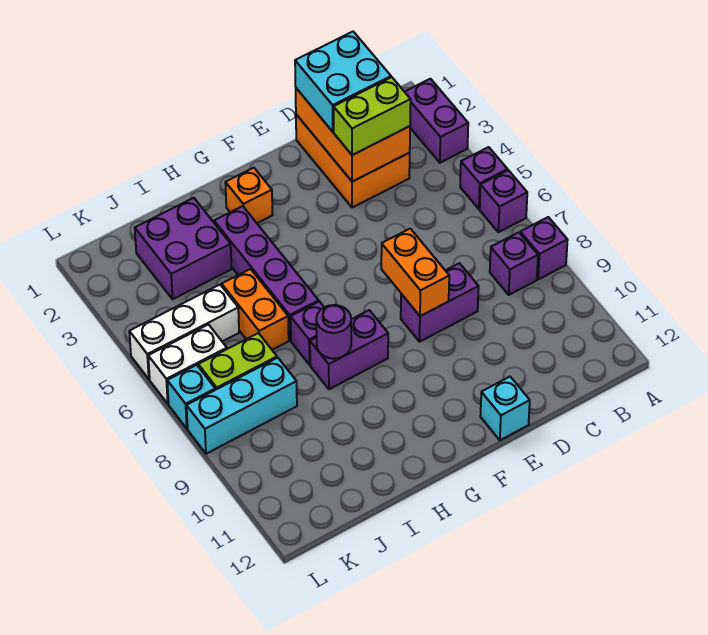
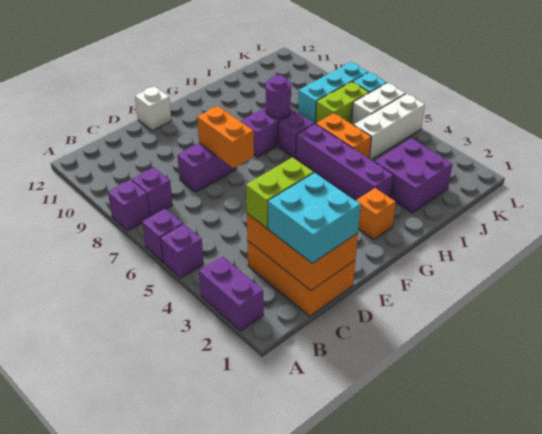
cyan 1x1 brick [480,377,530,440] -> white 1x1 brick [135,86,172,131]

